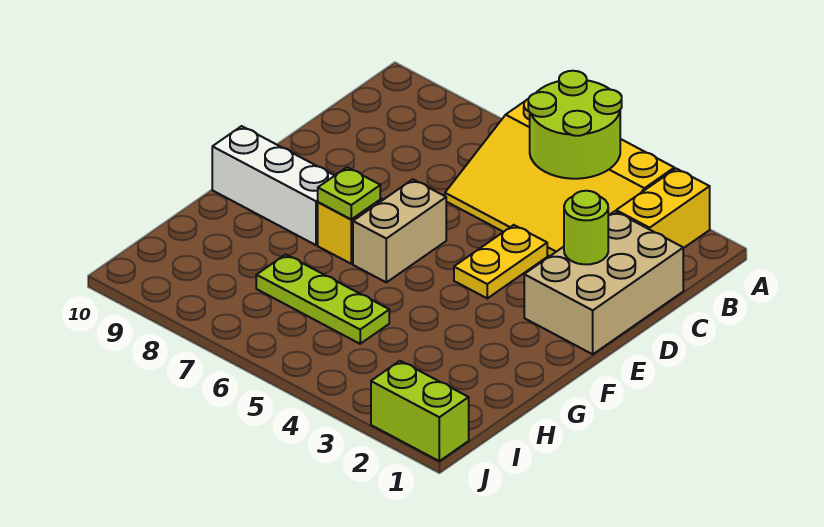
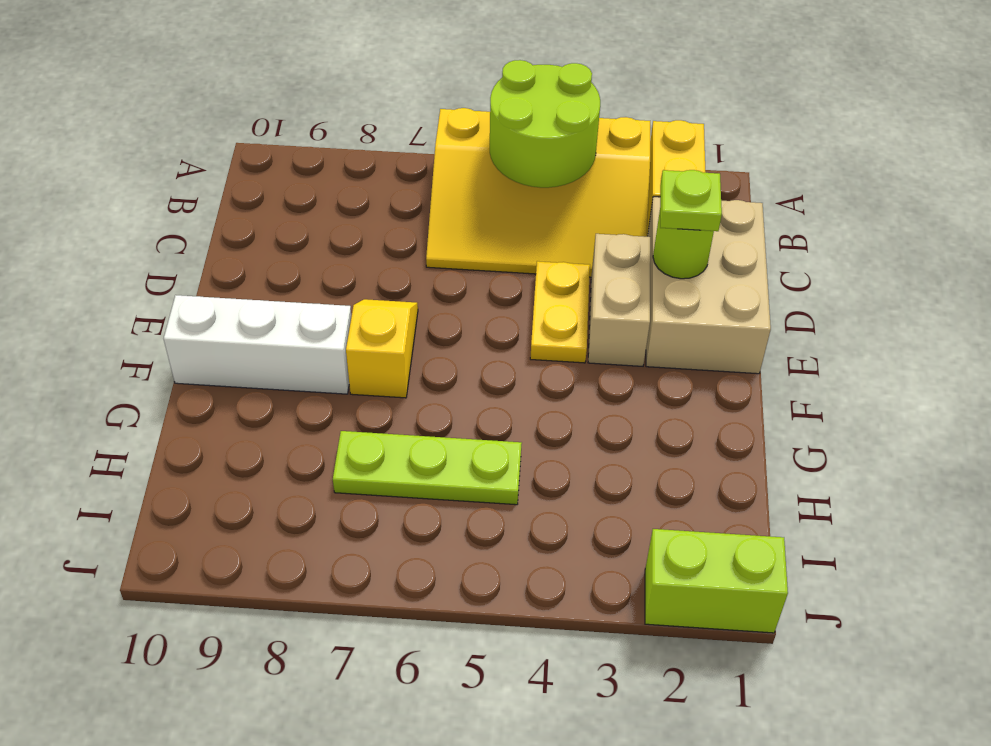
tan 1x2 brick [353,179,446,282] -> tan 1x2 brick moved to [588,234,650,366]
lime 1x1 plate [318,167,380,219] -> lime 1x1 plate moved to [660,170,722,231]

